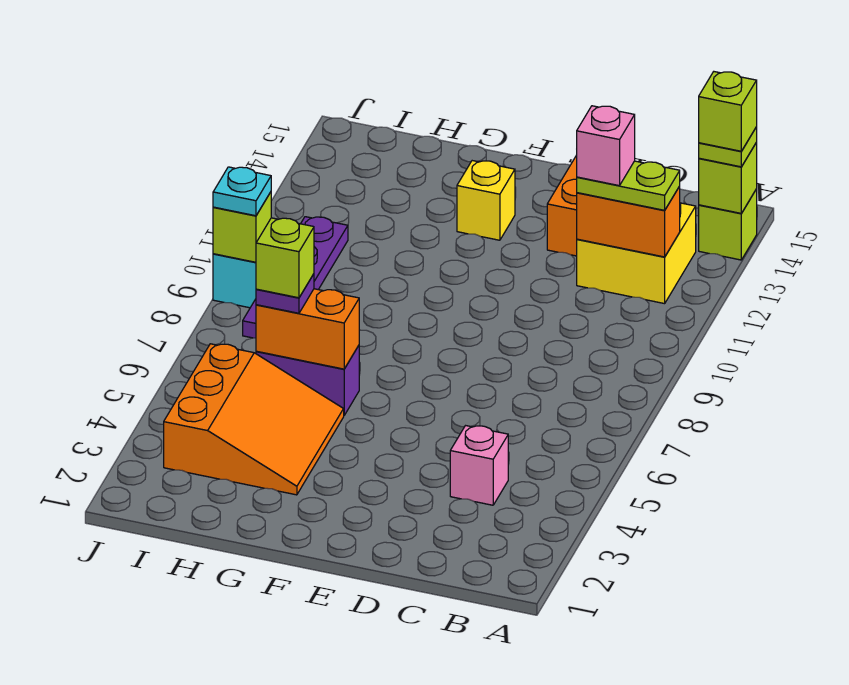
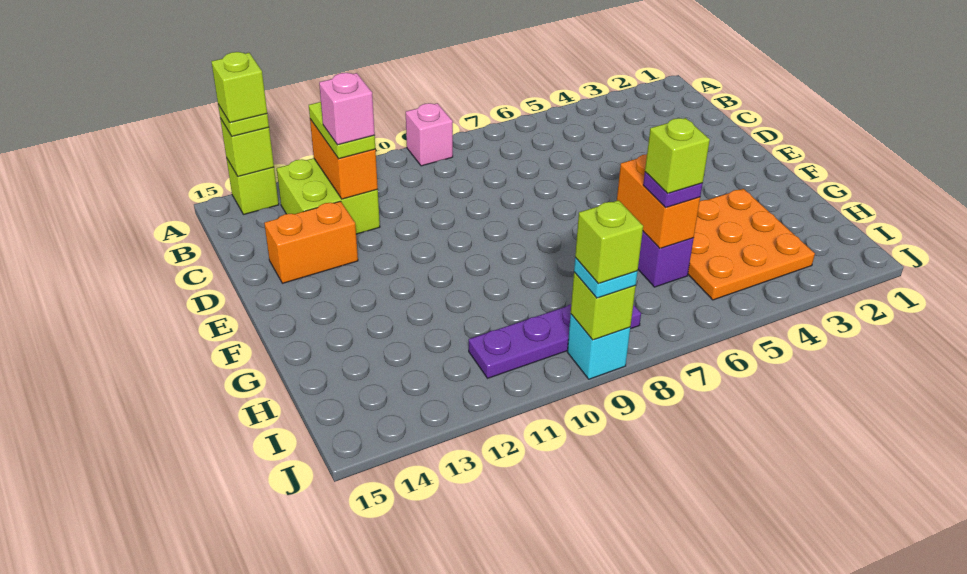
yellow 2x2 brick [577,203,696,304] -> lime 2x2 brick [277,158,380,234]
pink 1x1 brick [450,426,508,505] -> pink 1x1 brick moved to [406,103,453,166]
yellow 1x1 brick [457,161,515,240] -> none
orange 3x3 slope [164,344,344,495] -> orange 3x3 plate [688,189,815,300]
none -> lime 1x1 brick [575,200,643,284]

